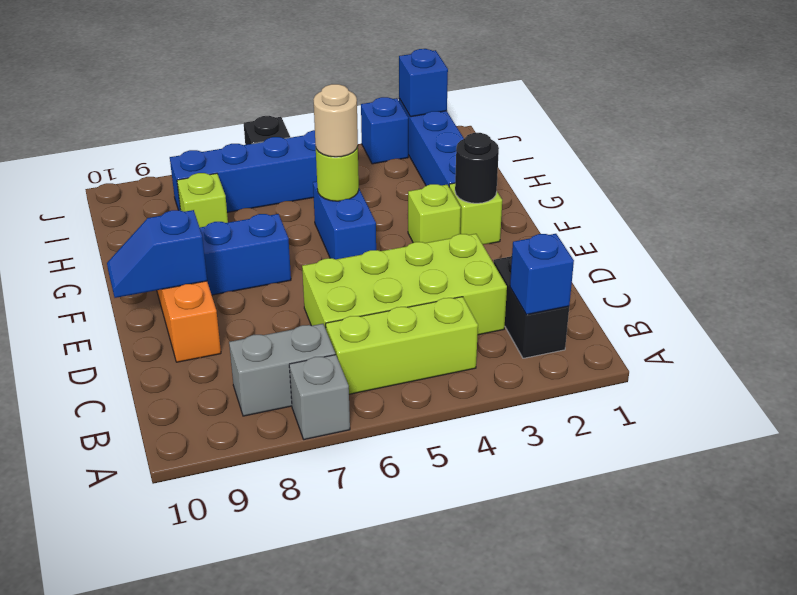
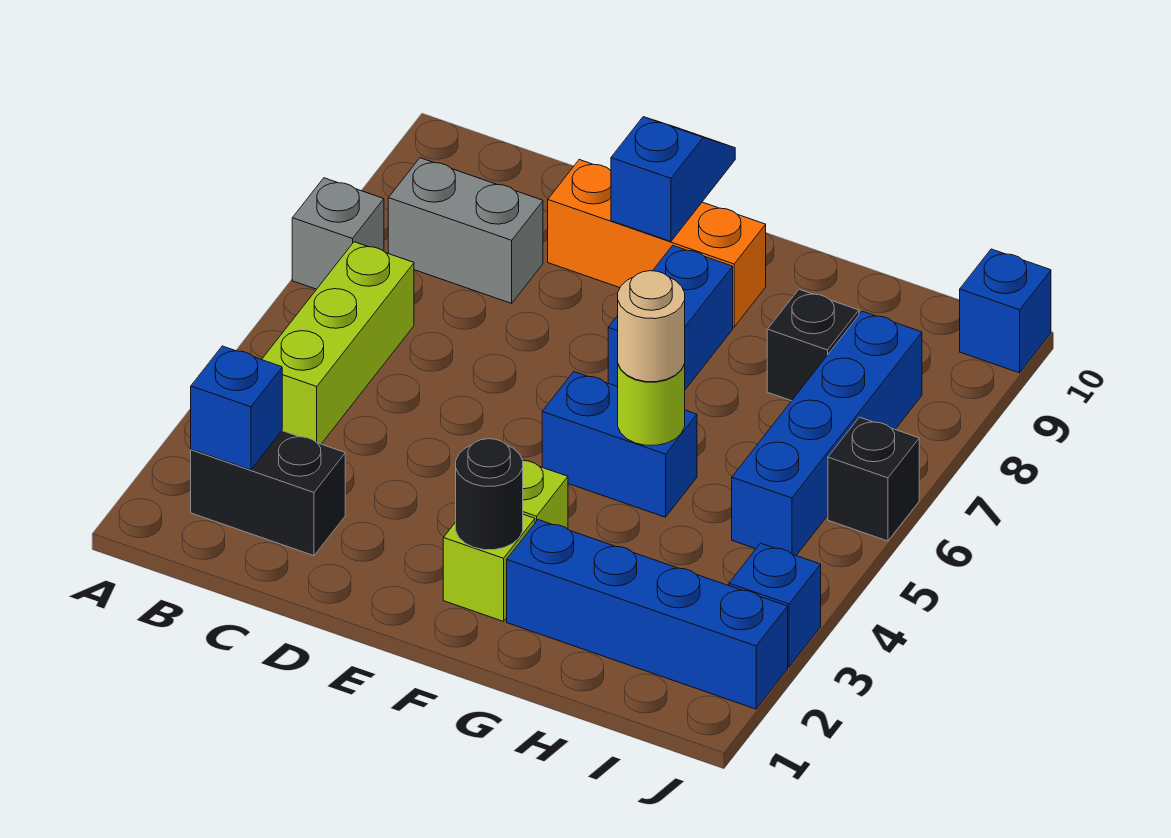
grey 1x2 brick [229,324,335,416] -> grey 1x2 brick turned to [388,158,543,303]
lime 2x4 brick [302,234,507,335] -> none
lime 1x1 brick [177,173,228,227] -> black 1x1 brick [767,289,859,401]
blue 1x1 brick [399,49,448,117] -> blue 1x1 brick moved to [960,249,1051,373]

